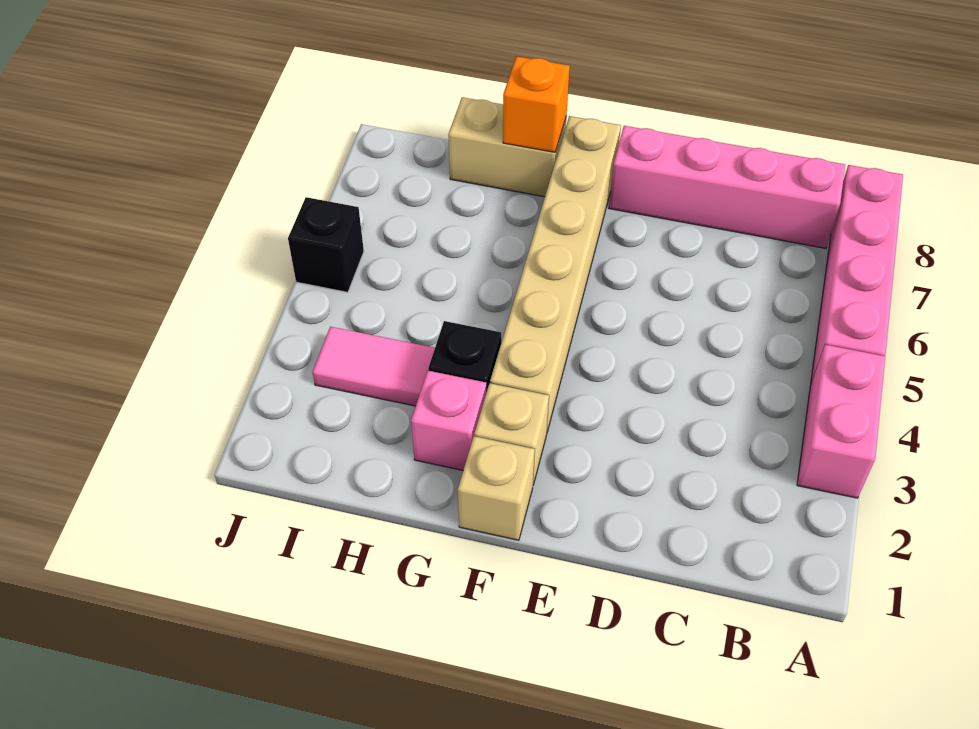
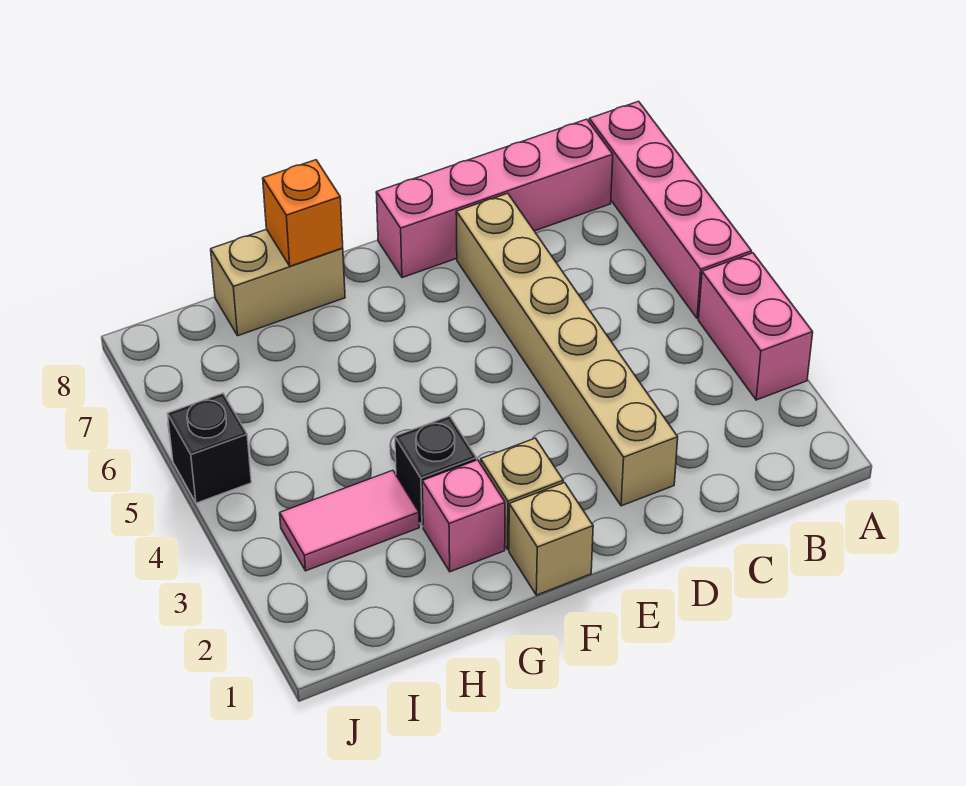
tan 1x6 brick [490,116,621,431] -> tan 1x6 brick moved to [456,193,678,506]

